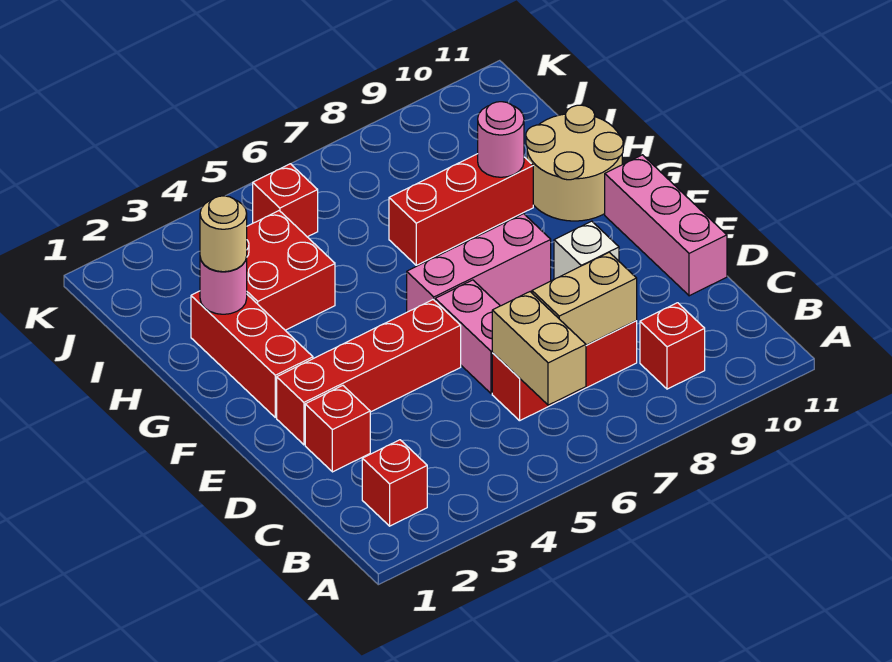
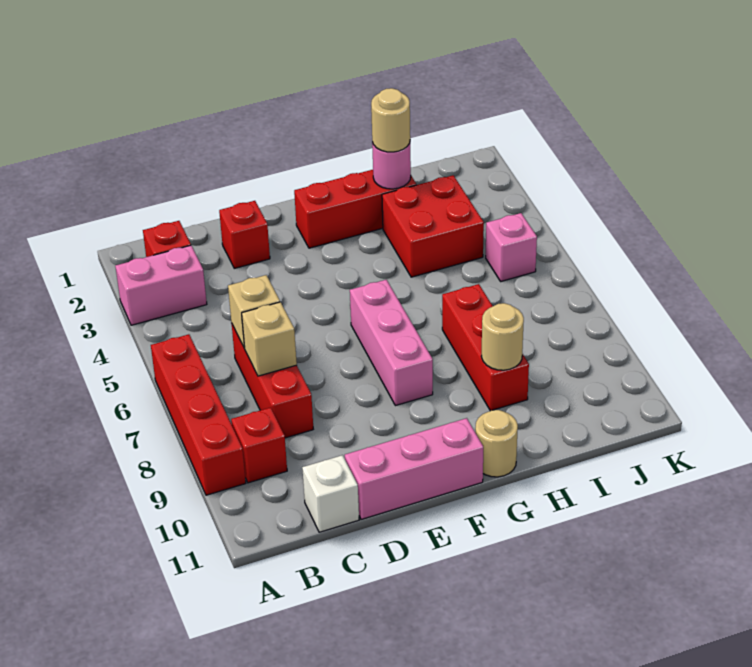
tan 1x2 brick [492,292,586,405] -> tan 1x1 brick [228,275,280,348]
tan 1x2 brick [532,252,637,345] -> tan 1x1 brick [242,302,297,376]
pink 1x2 brick [435,280,500,393] -> pink 1x2 brick moved to [115,245,207,325]
red 1x4 brick [277,300,461,445] -> red 1x4 brick moved to [151,334,246,495]
white 1x1 brick [554,221,619,279] -> white 1x1 brick moved to [302,455,359,532]
tan 2x2 round brick [526,105,623,221] -> tan 1x1 round brick [475,410,518,477]
pink 1x1 round brick [478,102,524,177] -> tan 1x1 round brick [481,303,524,370]
red 1x1 brick [253,164,318,237] -> pink 1x1 brick [486,213,537,281]

